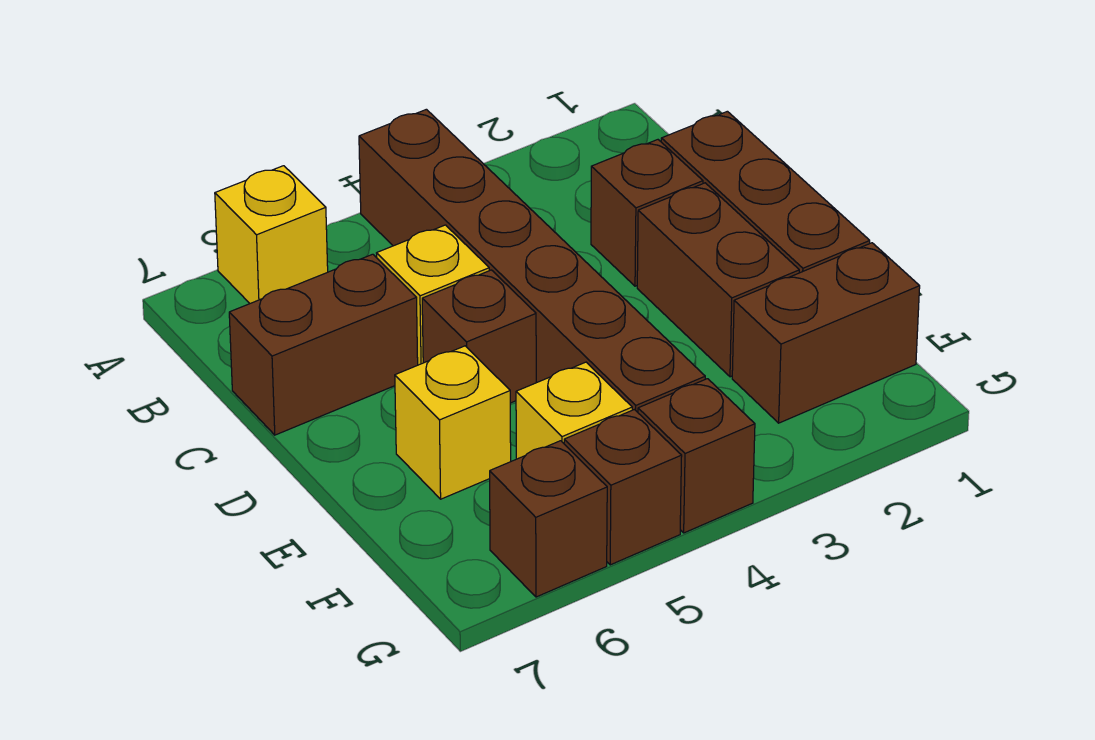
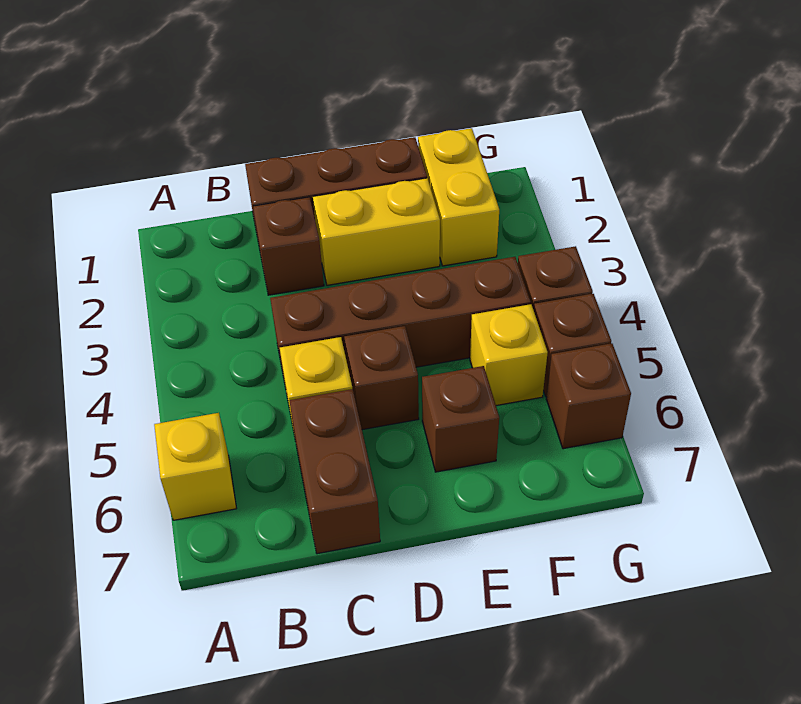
brown 1x6 brick [359,109,705,412] -> brown 1x4 brick [270,257,531,382]
brown 1x2 brick [637,183,799,377] -> yellow 1x2 brick [313,178,440,285]
yellow 1x1 brick [395,346,511,499] -> brown 1x1 brick [422,366,499,472]
brown 1x2 brick [732,243,920,423] -> yellow 1x2 brick [418,128,499,266]

